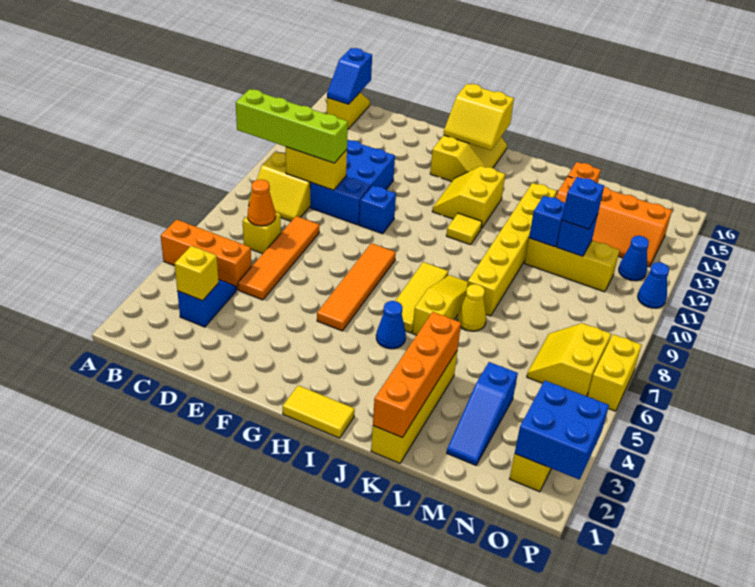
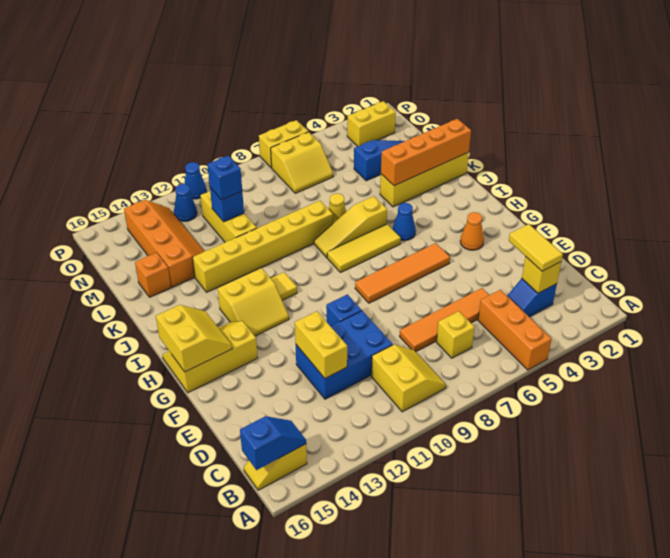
lime 1x4 brick [236,89,348,163] -> none
orange 1x1 cone [248,179,275,226] -> orange 1x1 cone moved to [460,212,484,250]
yellow 1x2 brick [286,147,347,190] -> yellow 1x2 brick moved to [295,311,347,378]
yellow 1x2 tile [283,385,355,438] -> yellow 1x2 tile moved to [509,224,563,271]
blue 1x1 brick [529,196,565,247] -> none
blue 2x2 brick [515,381,609,480] -> none

